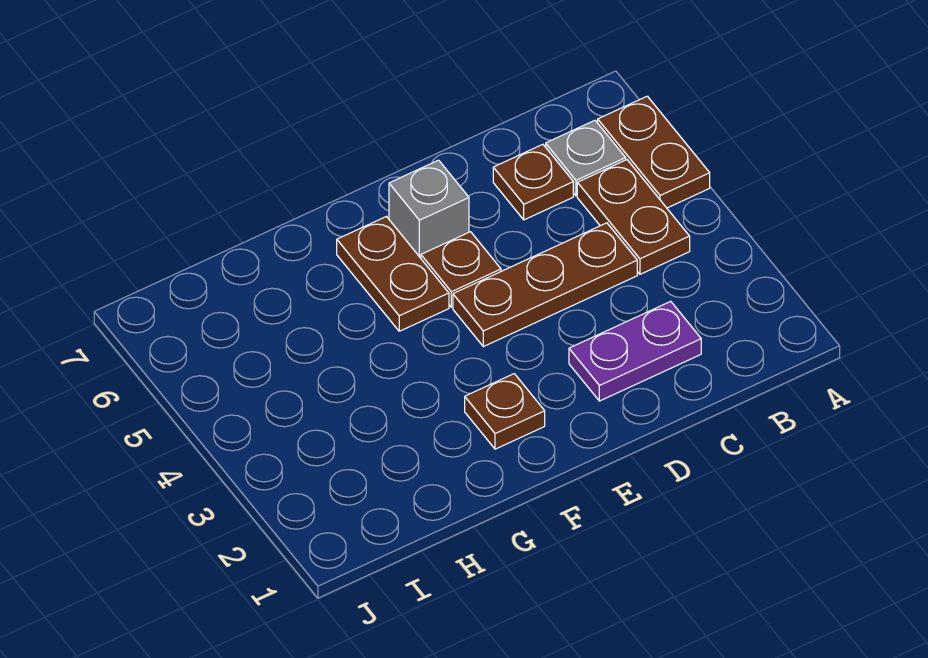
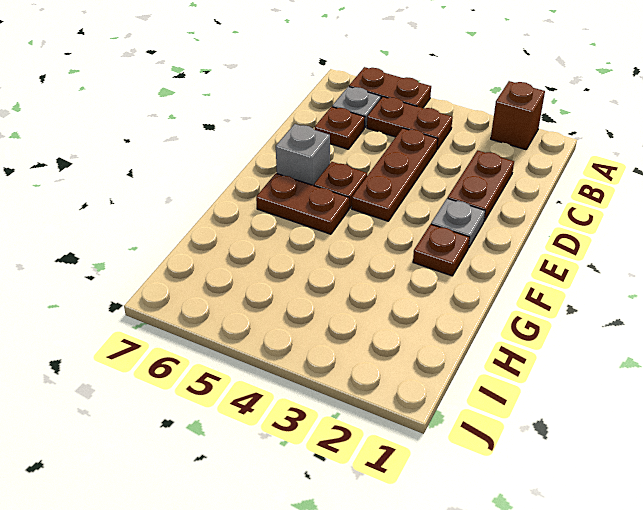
none -> brown 1x1 brick [491,81,545,150]
purple 1x2 plate [569,301,701,401] -> brown 1x2 plate [448,150,514,221]
none -> grey 1x1 plate [431,198,485,248]

